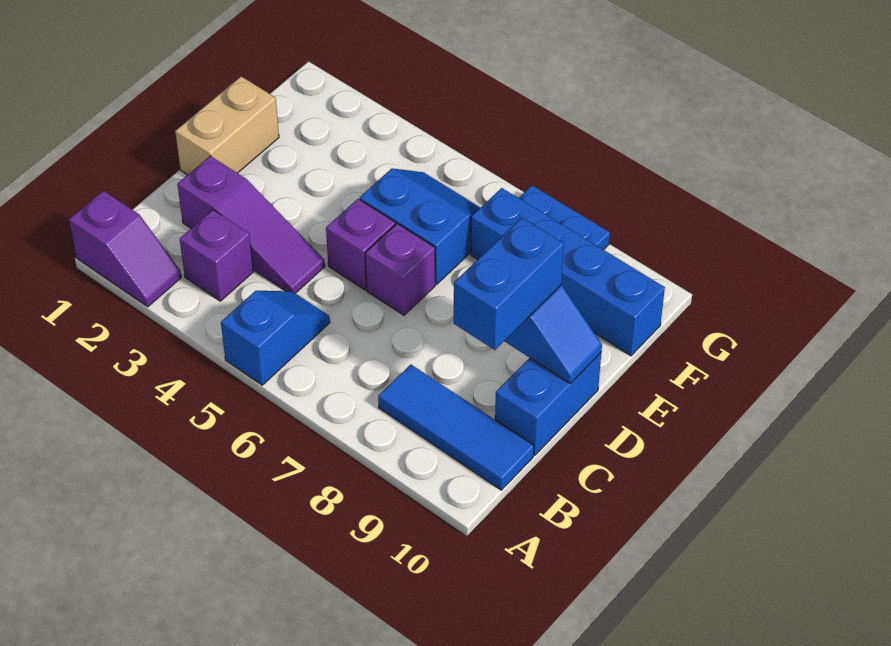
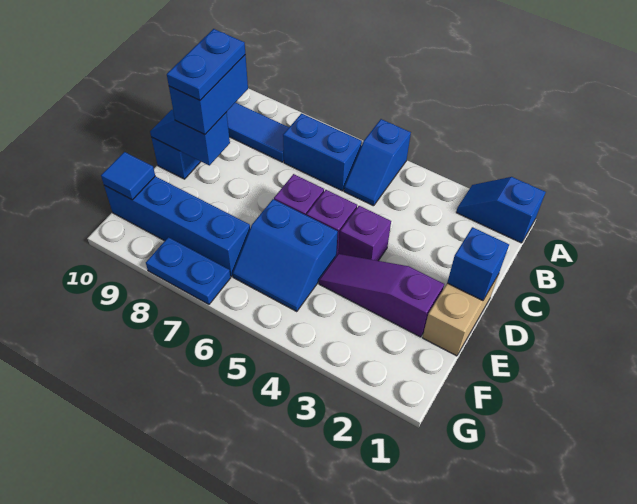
purple 1x2 slope [69,191,181,307] -> blue 1x2 slope [456,177,546,243]
purple 1x1 brick [180,210,253,301] -> purple 1x1 brick moved to [339,206,391,261]
none -> blue 1x2 brick [283,113,362,191]
purple 1x3 slope [177,156,325,293] -> purple 1x3 slope moved to [319,254,444,337]
none -> blue 1x2 plate [167,29,245,100]
none -> blue 1x1 brick [447,227,509,301]
none -> blue 1x1 tile [101,152,155,200]

